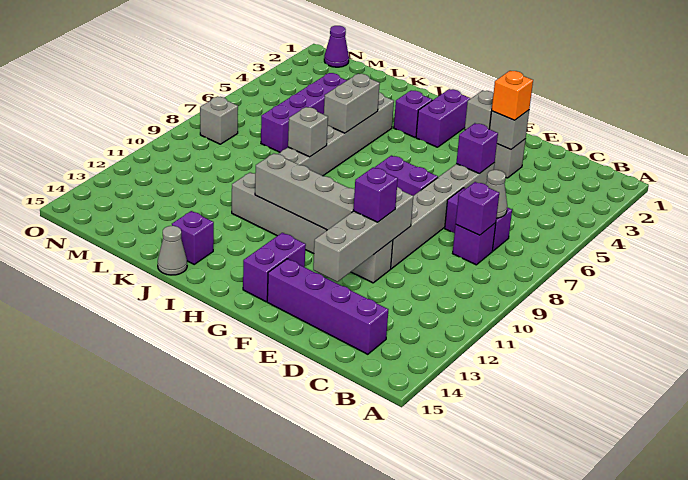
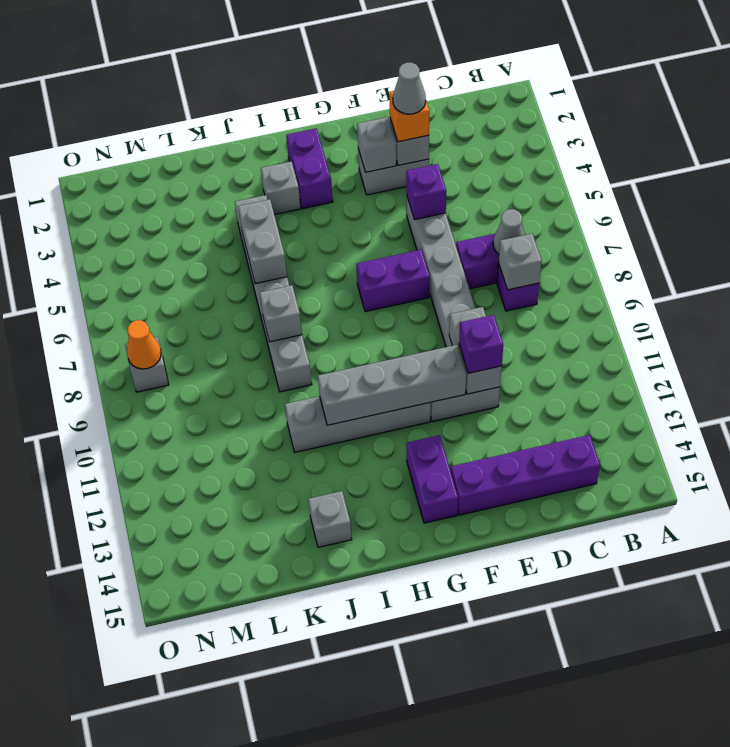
purple 1x1 brick [456,182,499,235] -> grey 1x1 brick [499,234,542,290]
grey 1x4 brick [313,187,413,282] -> grey 1x2 brick [449,307,502,394]
purple 1x1 brick [394,91,432,137] -> grey 1x1 brick [261,161,301,215]
purple 1x1 brick [172,211,214,264] -> grey 1x1 brick [308,491,352,547]
grey 1x1 cone [158,226,187,275] -> grey 1x1 cone moved to [393,63,426,114]
purple 1x4 brick [261,73,347,152] -> none
purple 1x1 cone [324,26,349,67] -> none
none -> orange 1x1 cone [127,320,161,369]

